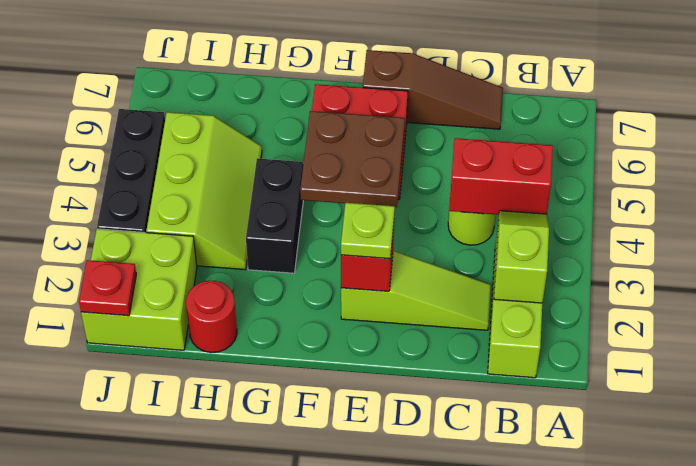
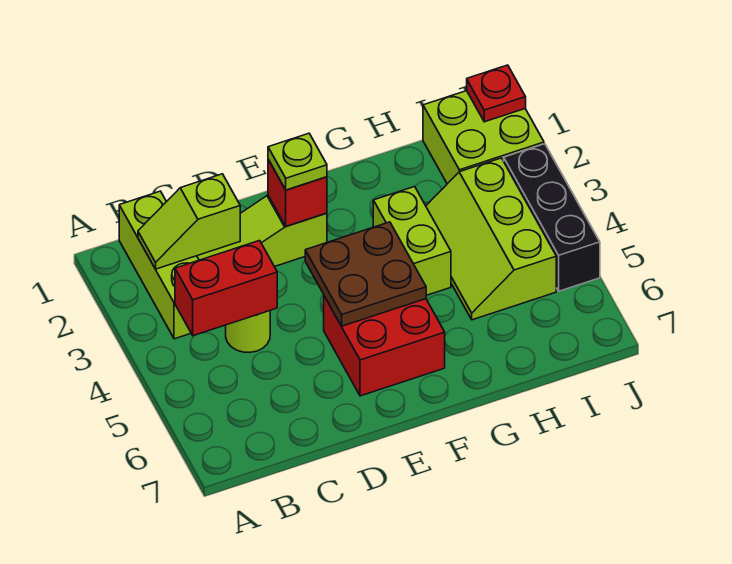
lime 1x2 slope [494,211,549,303] -> lime 1x2 slope turned to [138,174,240,269]
brown 1x3 slope [363,50,503,129] -> none
black 1x2 brick [246,158,303,273] -> lime 1x2 brick [373,187,451,295]
red 1x1 round brick [186,281,237,352] -> none

